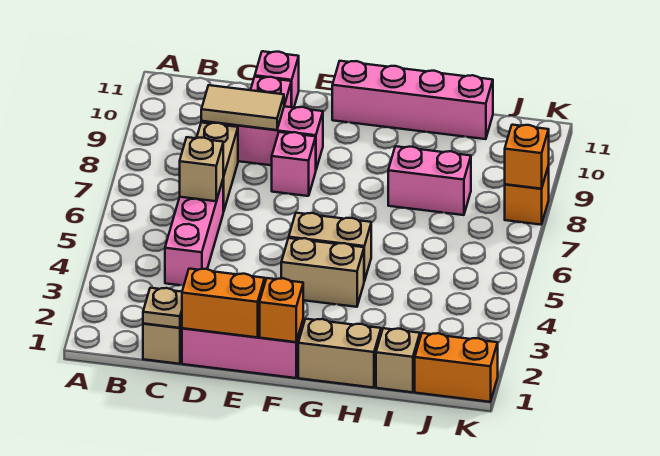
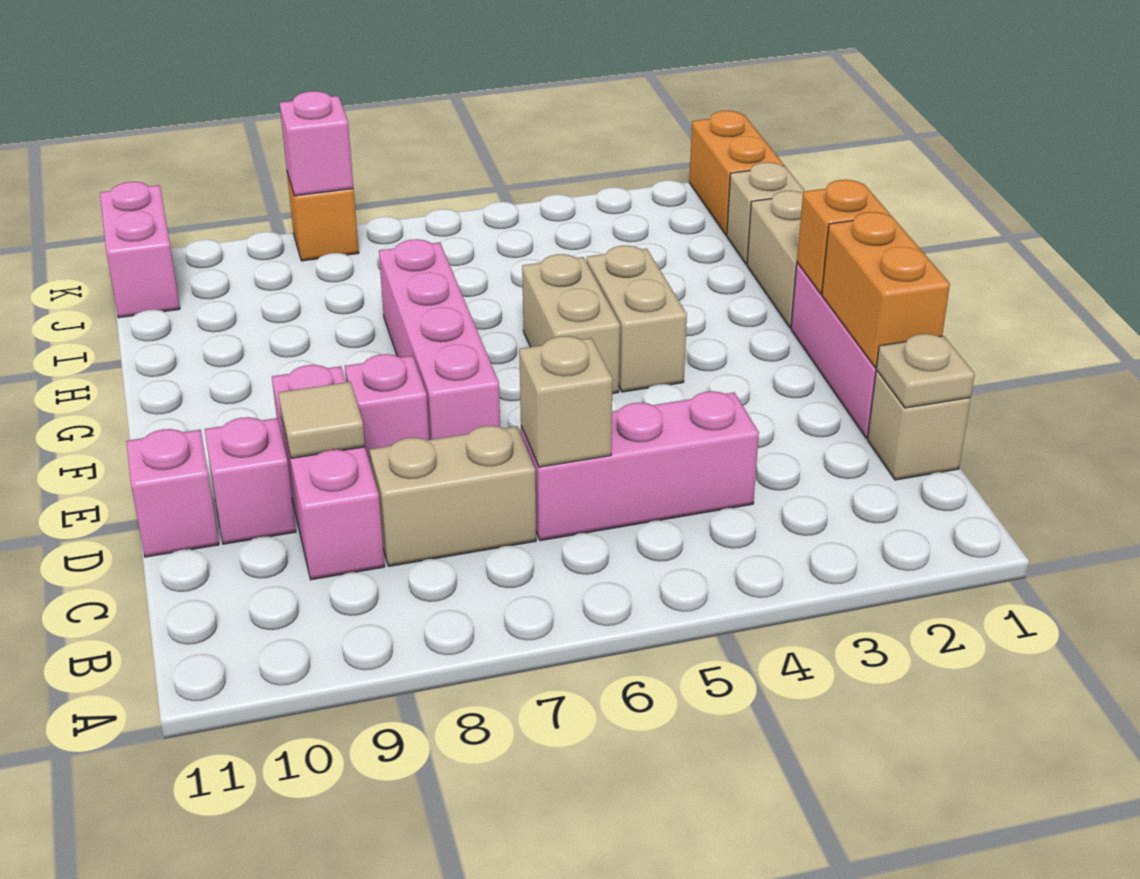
tan 1x2 tile [201,85,284,130] -> tan 1x1 tile [278,382,365,458]
pink 1x4 brick [332,61,493,139] -> pink 1x4 brick moved to [379,239,500,440]
pink 1x2 brick [388,146,471,215] -> pink 1x2 brick moved to [100,182,180,318]
orange 1x1 brick [505,125,549,189] -> pink 1x1 brick [280,91,354,196]

